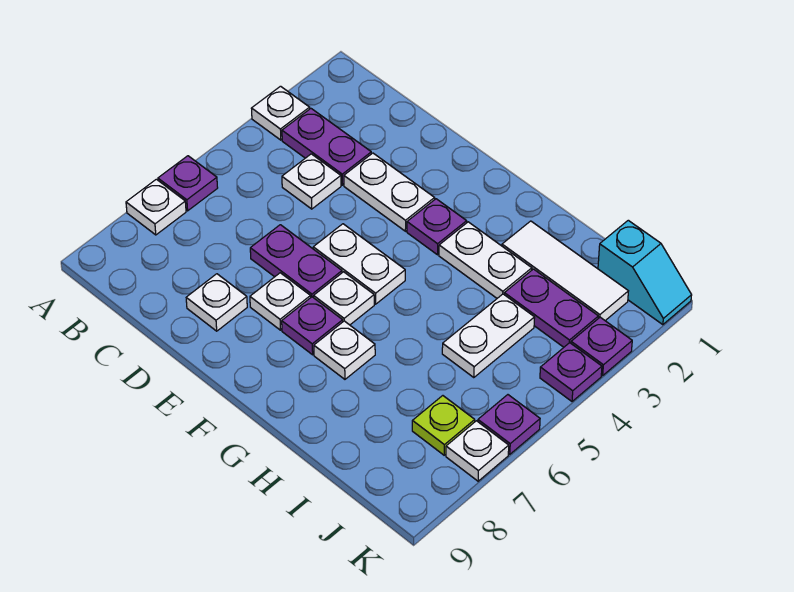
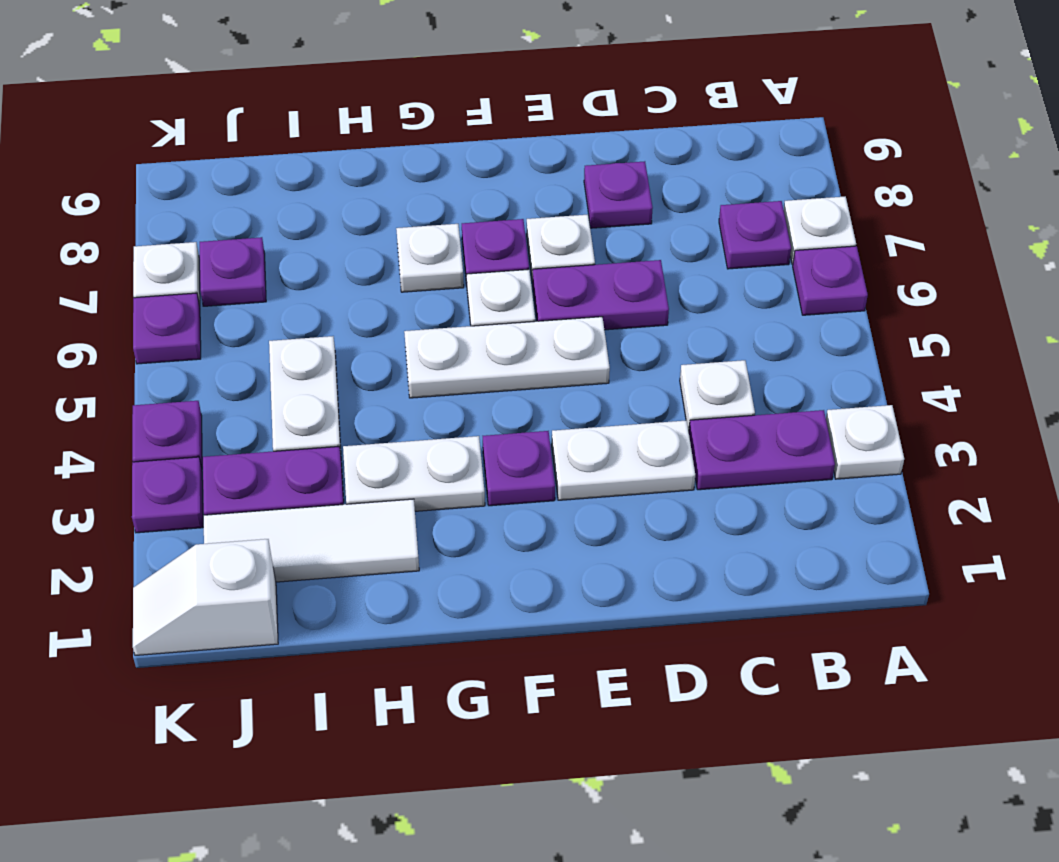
none -> purple 1x1 plate [719,201,791,269]
white 1x1 plate [186,274,247,331] -> purple 1x1 plate [584,161,653,228]
white 1x2 plate [313,224,405,304] -> white 1x3 plate [404,317,610,398]
cyan 1x2 slope [598,220,692,325] -> white 1x2 slope [133,539,278,655]
lime 1x1 plate [412,396,475,455] -> purple 1x1 plate [200,237,266,306]

